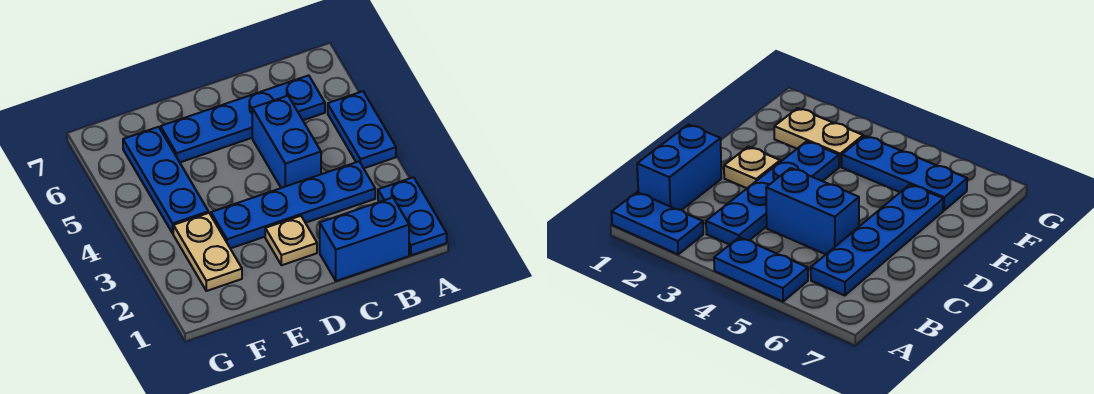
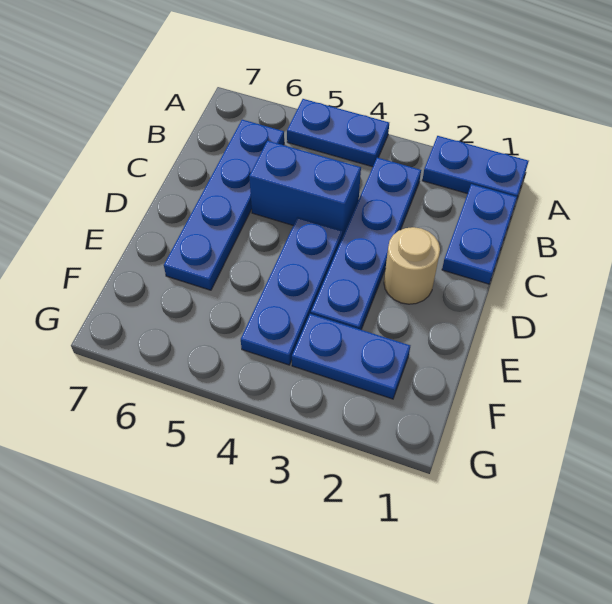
blue 1x2 brick [320,198,409,281] -> blue 1x2 plate [442,184,517,284]
tan 1x1 plate [265,216,317,265] -> tan 1x1 round brick [384,227,440,304]
tan 1x2 plate [173,213,242,291] -> blue 1x2 plate [292,314,410,399]
blue 1x3 plate [123,127,208,233] -> blue 1x3 plate turned to [241,217,343,365]

